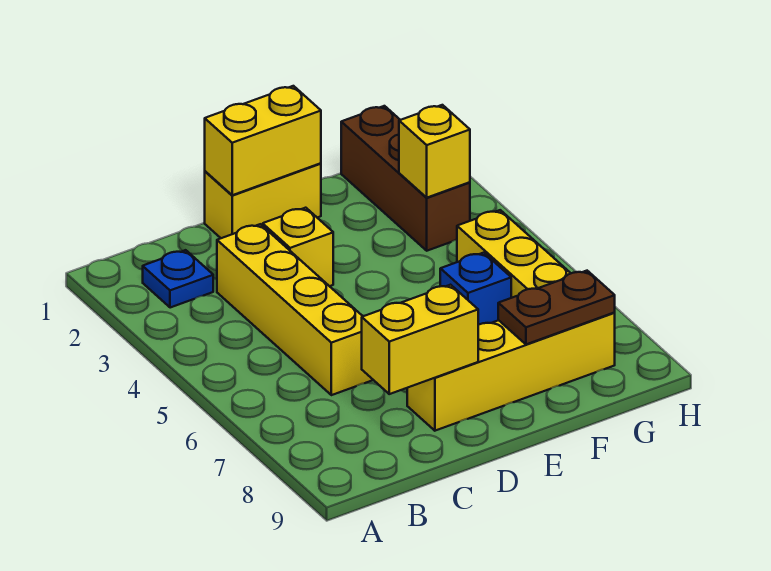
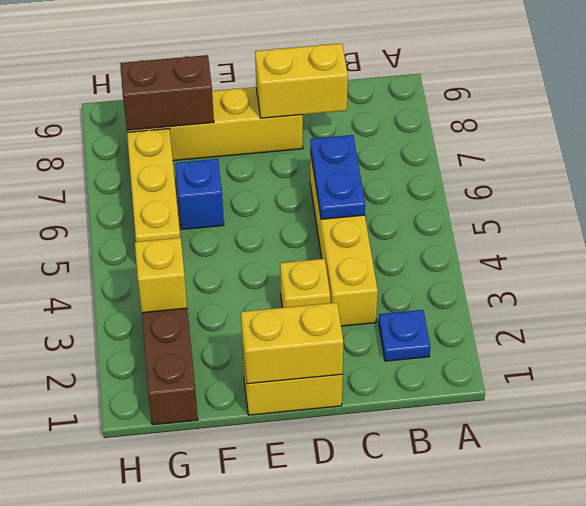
none -> blue 1x2 plate [310,135,365,219]
brown 1x2 plate [498,271,615,344] -> brown 1x2 brick [120,55,214,130]

